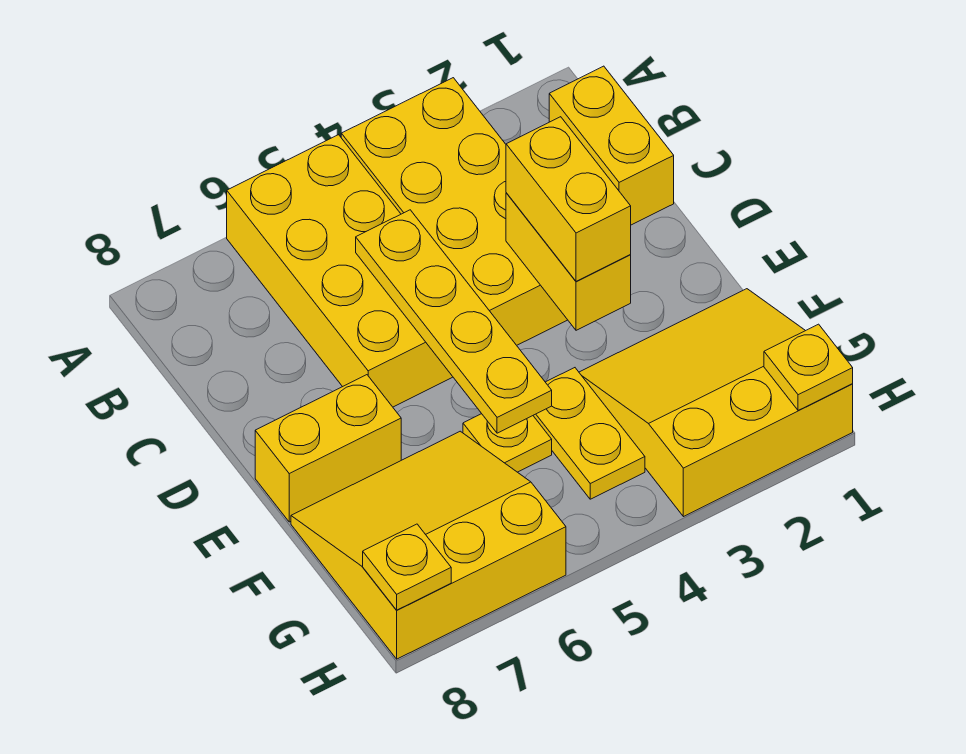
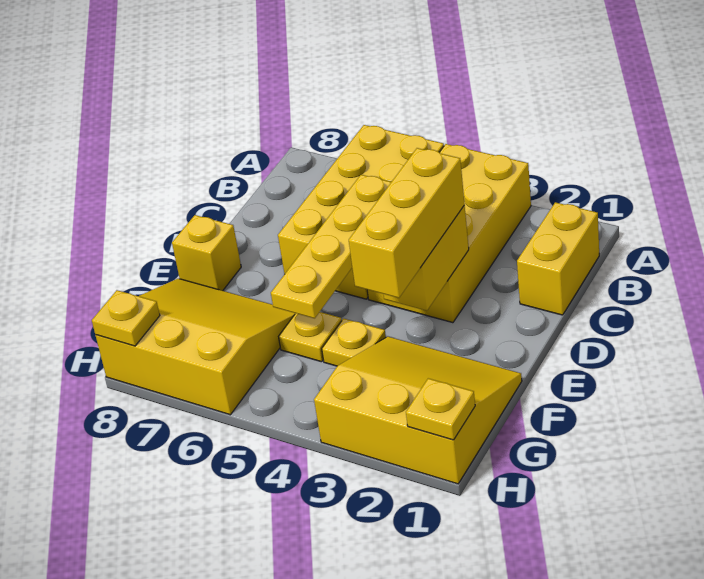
yellow 1x2 brick [506,117,631,281] -> yellow 1x3 brick [349,148,465,298]
yellow 1x2 brick [255,375,401,522] -> yellow 1x1 brick [172,215,241,291]
yellow 1x2 plate [533,368,645,499] -> yellow 1x1 plate [322,319,386,366]

